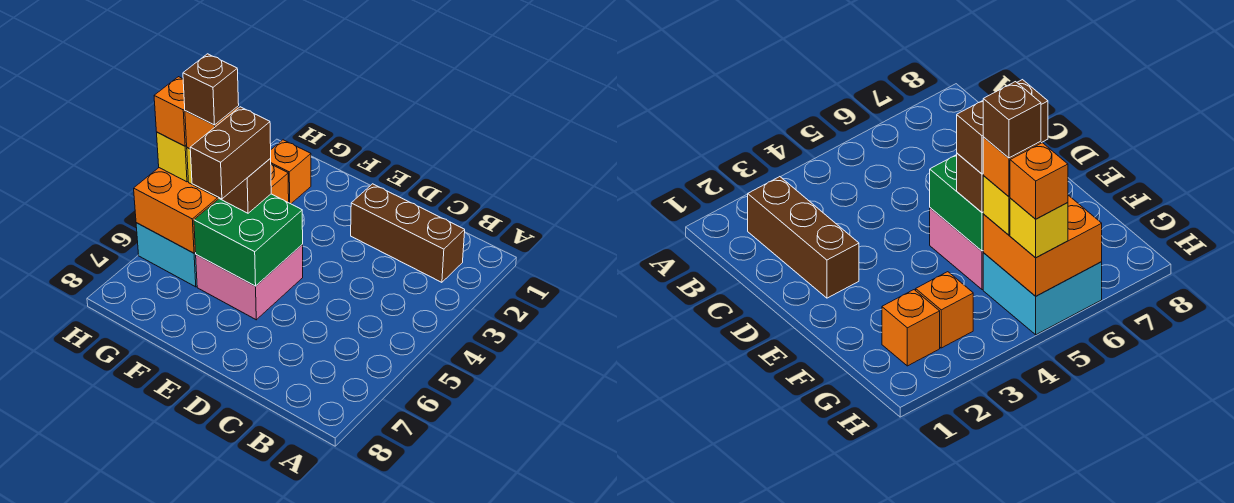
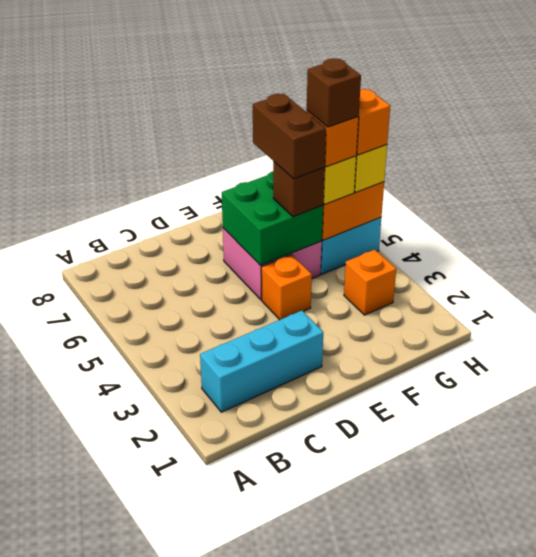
brown 1x3 brick [351,184,465,282] -> cyan 1x3 brick [200,311,323,412]
orange 1x1 brick [270,140,311,204] -> orange 1x1 brick moved to [261,255,312,320]

